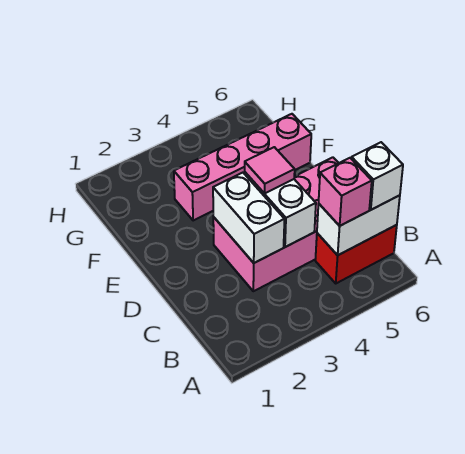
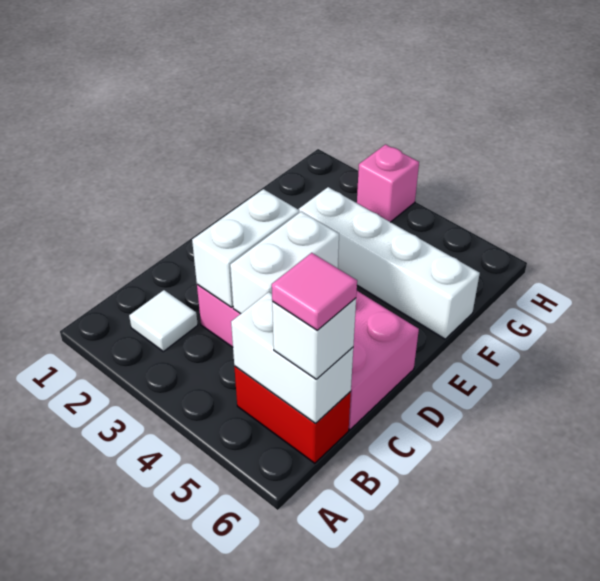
none -> white 1x1 tile [129,290,198,351]
pink 1x1 brick [319,158,372,226] -> pink 1x1 brick moved to [357,144,419,222]
pink 1x1 tile [245,147,295,194] -> pink 1x1 tile moved to [272,253,357,330]
pink 1x4 brick [174,114,311,221] -> white 1x4 brick [299,187,480,339]

